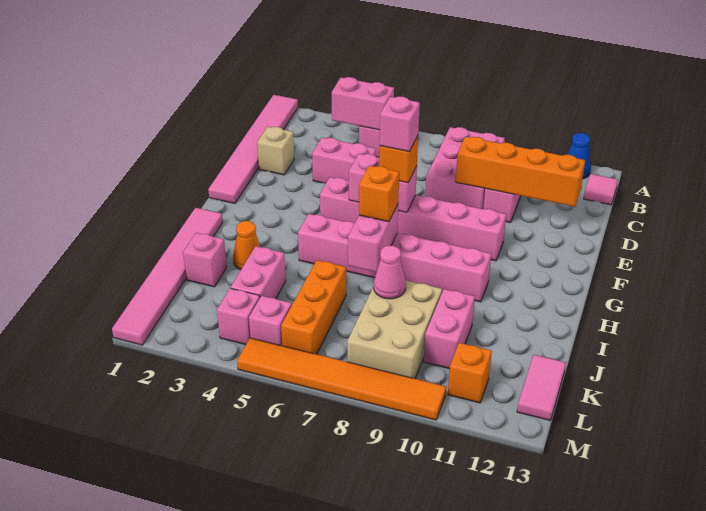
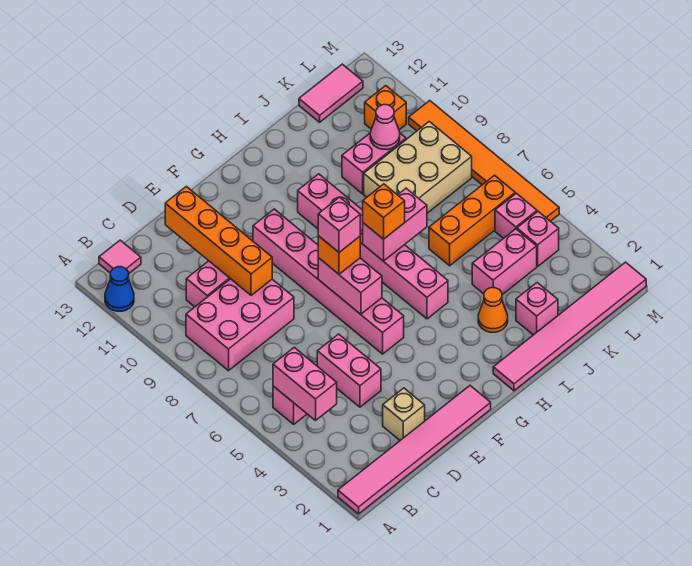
pink 1x1 cone [374,246,406,299] -> pink 1x1 cone moved to [370,105,400,149]

